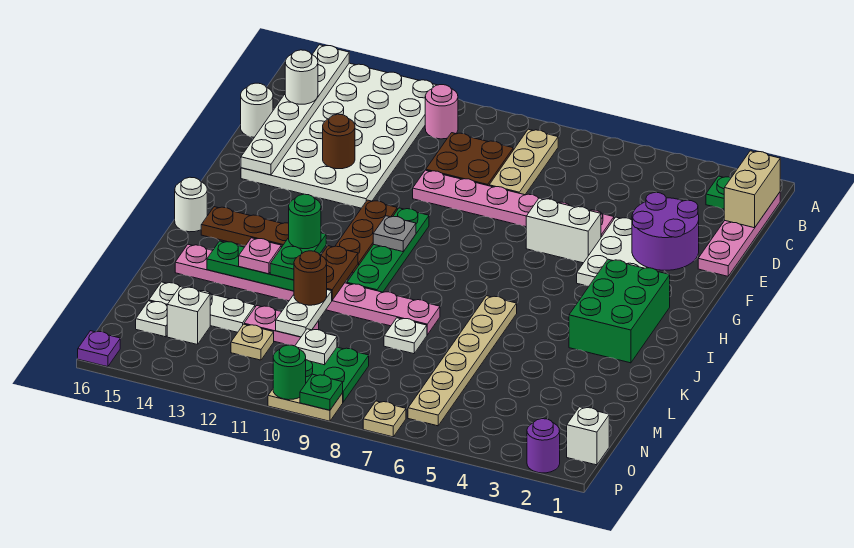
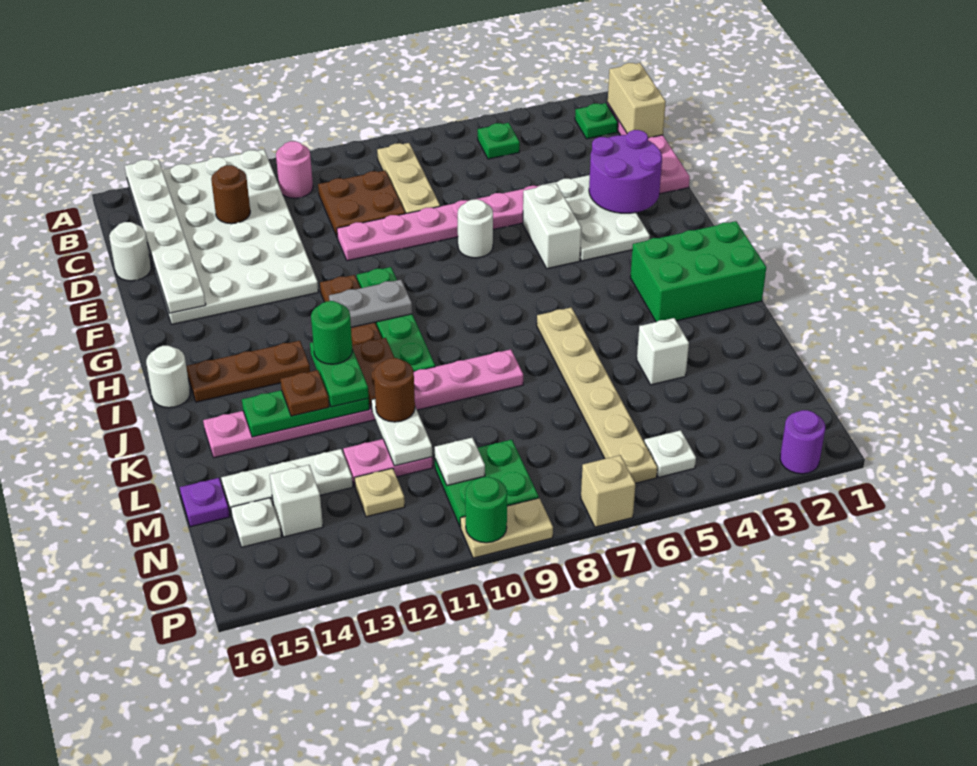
white 1x1 round brick [285,50,318,104] -> white 1x1 round brick moved to [458,199,493,258]
brown 1x1 round brick [323,114,355,169] -> brown 1x1 round brick moved to [211,165,250,224]
white 1x2 brick [526,198,601,263] -> white 1x2 brick turned to [523,184,581,269]
green 2x3 brick [569,259,670,363] -> green 2x3 brick turned to [630,221,766,322]
grey 1x1 plate [373,216,416,252] -> grey 1x2 plate [329,280,412,327]
pink 1x1 plate [239,238,281,274] -> brown 1x1 plate [280,370,329,416]
white 1x1 plate [384,318,427,354] -> white 1x1 plate moved to [644,430,696,477]
white 1x1 brick [567,407,609,465] -> white 1x1 brick moved to [637,318,689,385]
tan 1x1 plate [363,401,406,437] -> tan 1x1 brick [581,455,635,527]
green 1x1 plate [300,374,343,410] -> green 1x1 plate moved to [478,123,520,159]
purple 1x1 plate [78,331,120,367] -> purple 1x1 plate moved to [180,478,230,527]

